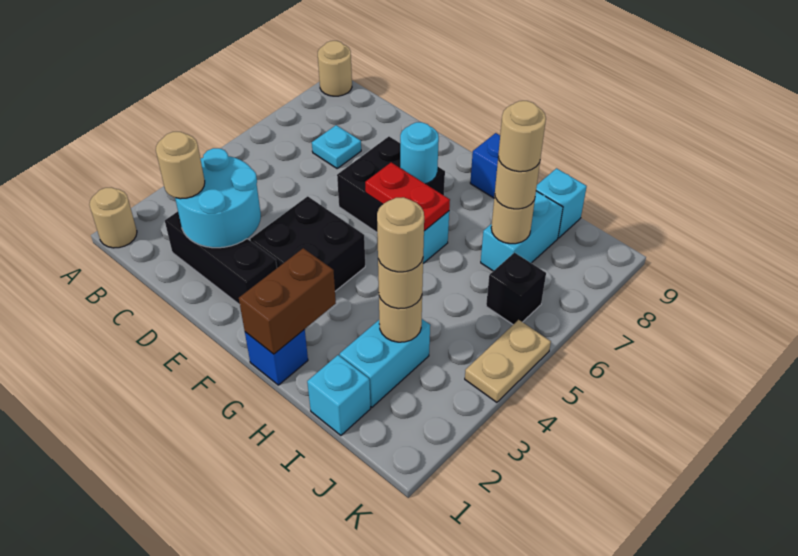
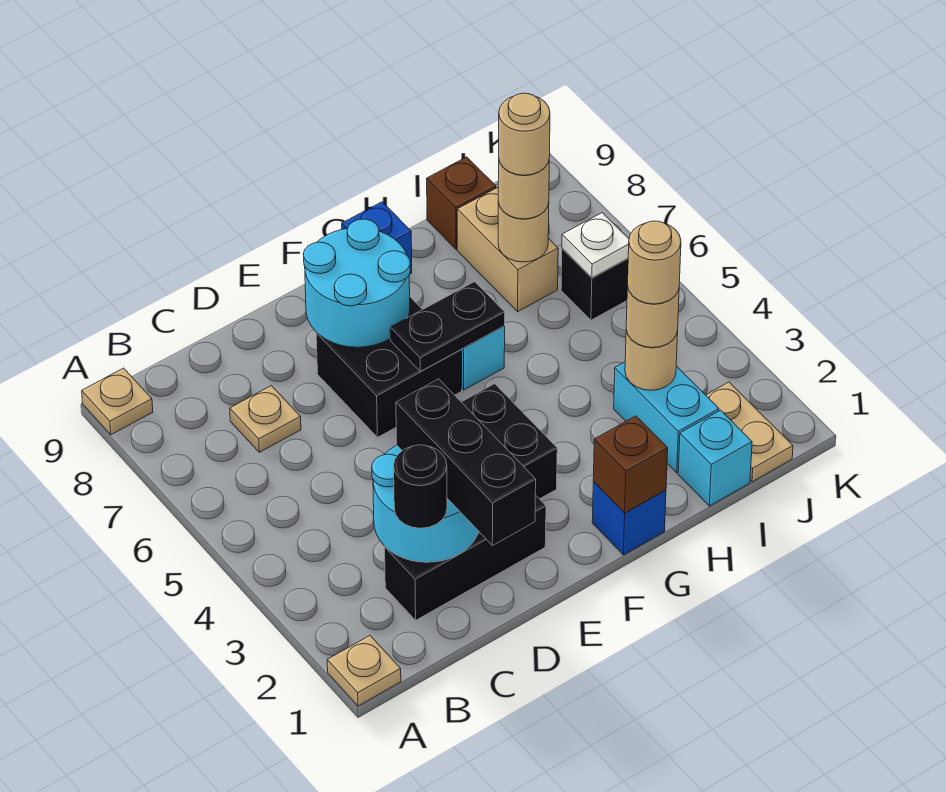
tan 1x1 round brick [89,187,137,248] -> tan 1x1 plate [327,636,401,706]
tan 1x1 round brick [318,41,352,96] -> tan 1x1 plate [82,368,153,435]
tan 1x1 round brick [156,132,205,199] -> black 1x1 round brick [394,445,447,528]
cyan 1x1 plate [312,125,361,168] -> tan 1x1 plate [230,386,301,452]
none -> black 1x3 brick [396,379,536,546]
red 1x2 plate [365,162,450,231] -> black 1x2 plate [390,282,505,371]
cyan 1x1 round brick [400,122,439,184] -> cyan 2x2 round brick [303,219,410,347]
brown 1x2 brick [239,248,336,354] -> brown 1x1 brick [593,416,668,513]
cyan 1x2 brick [481,191,563,271] -> tan 1x2 brick [457,188,558,311]
cyan 1x1 brick [536,168,587,238] -> brown 1x1 brick [427,157,496,249]
none -> white 1x1 plate [562,213,629,278]
tan 1x2 plate [465,320,551,402] -> tan 1x2 plate moved to [706,382,793,482]

